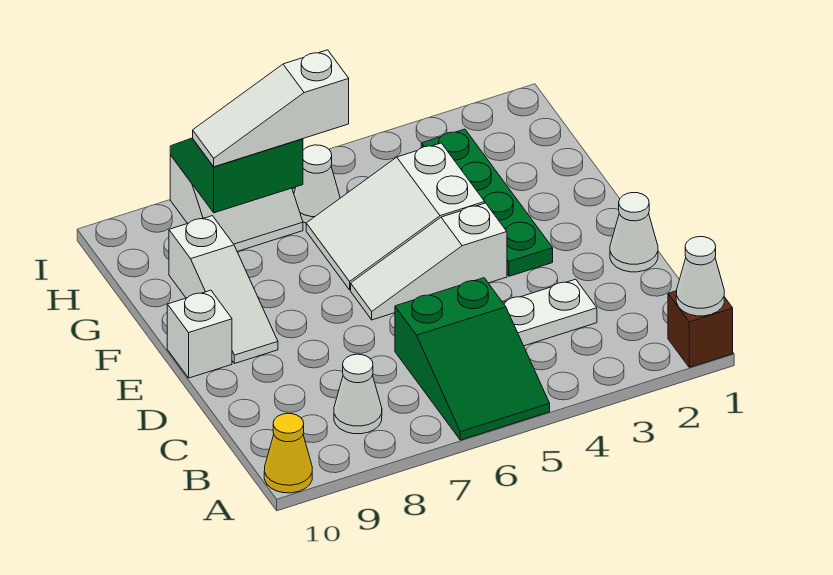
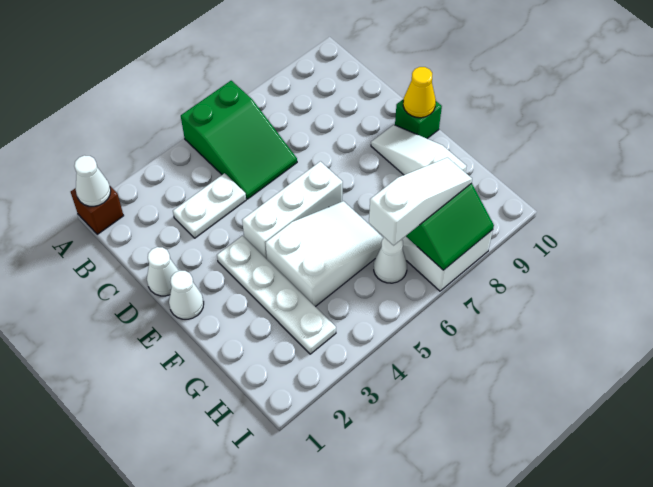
green 2x3 slope [395,278,550,440] -> green 2x3 slope turned to [181,81,297,199]
yellow 1x1 cone [264,413,312,493] -> yellow 1x1 cone moved to [403,67,436,118]
white 1x1 cone [334,354,382,434] -> white 1x1 cone moved to [169,271,204,319]
green 1x4 plate [421,129,553,276] -> white 1x4 plate [217,236,336,354]
white 1x3 slope [351,203,507,320] -> white 1x3 brick [242,161,343,259]
white 1x1 brick [167,290,232,378] -> green 1x1 brick [395,99,442,138]

